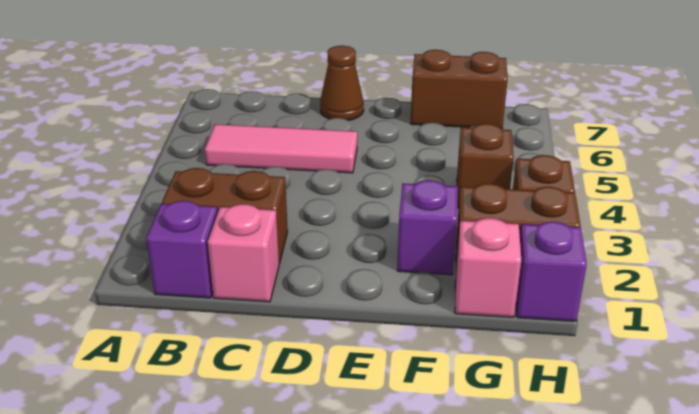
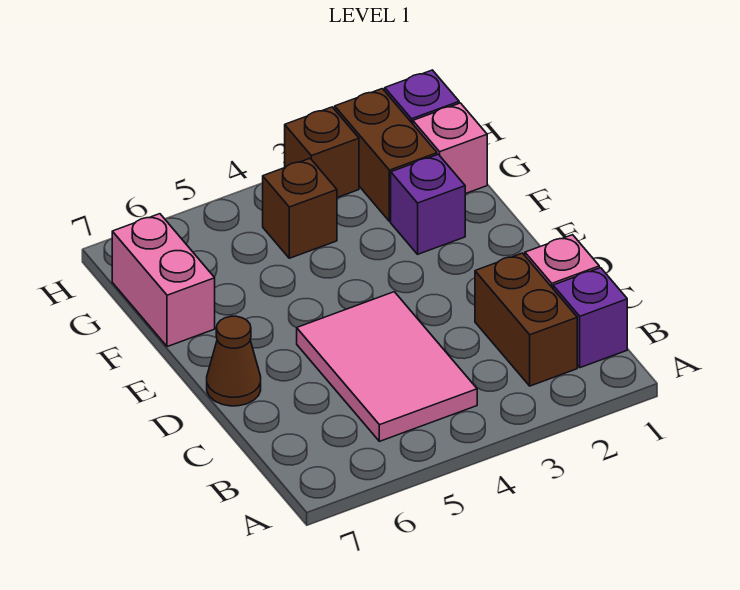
pink 1x3 tile [205,124,357,173] -> pink 2x3 tile [297,292,477,441]
brown 1x2 brick [411,50,508,129] -> pink 1x2 brick [112,214,215,347]

